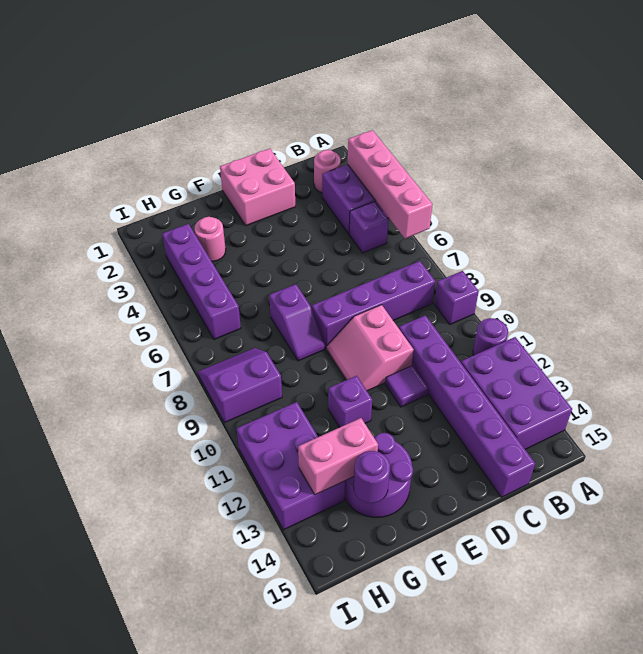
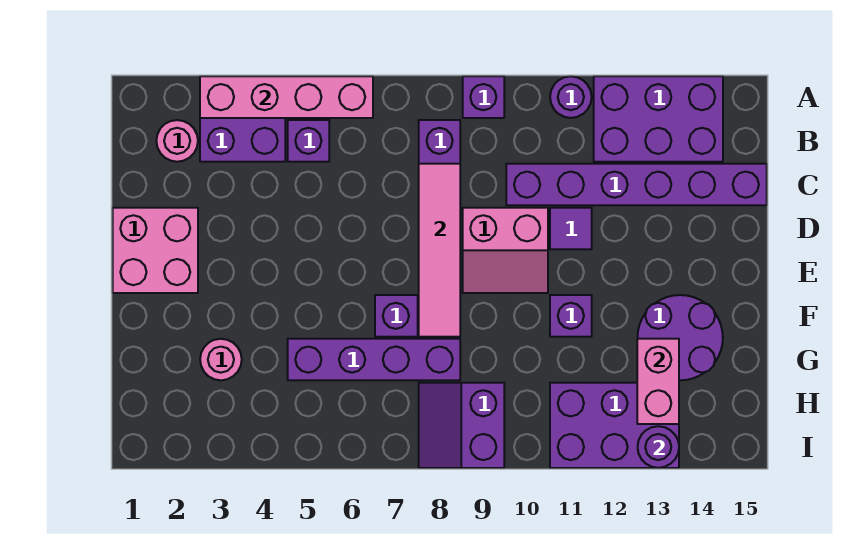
none -> pink 1x4 tile [419,164,460,337]
purple 1x1 round brick [354,451,390,503] -> purple 1x1 round brick moved to [638,426,679,468]
purple 1x4 brick [162,224,241,339] -> purple 1x4 brick moved to [288,339,460,380]

